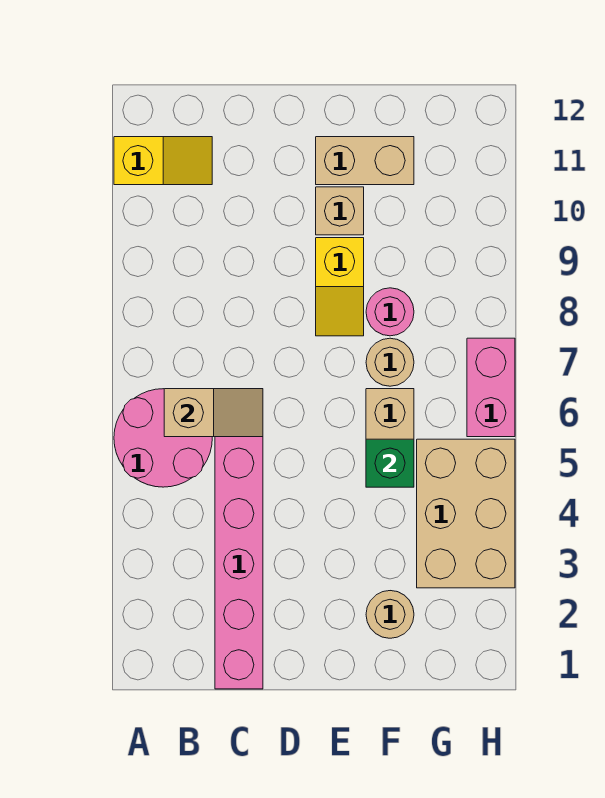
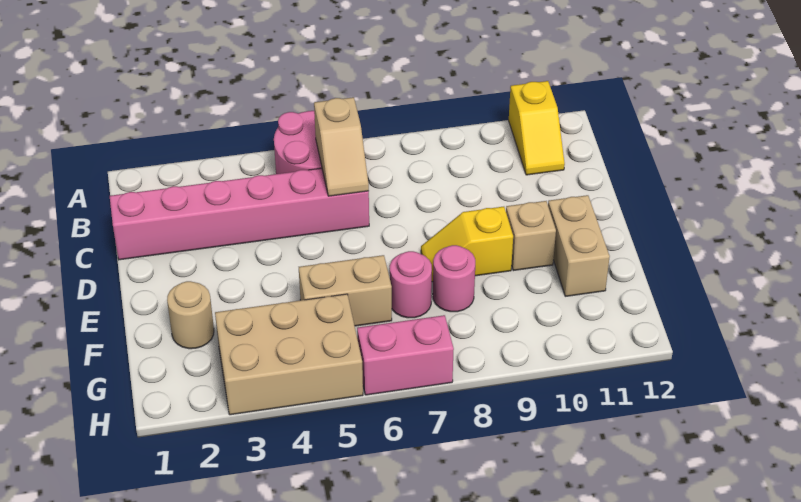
green 1x1 brick [366,439,414,487] -> none
tan 1x1 round brick [366,338,414,386] -> pink 1x1 round brick [390,251,432,318]

